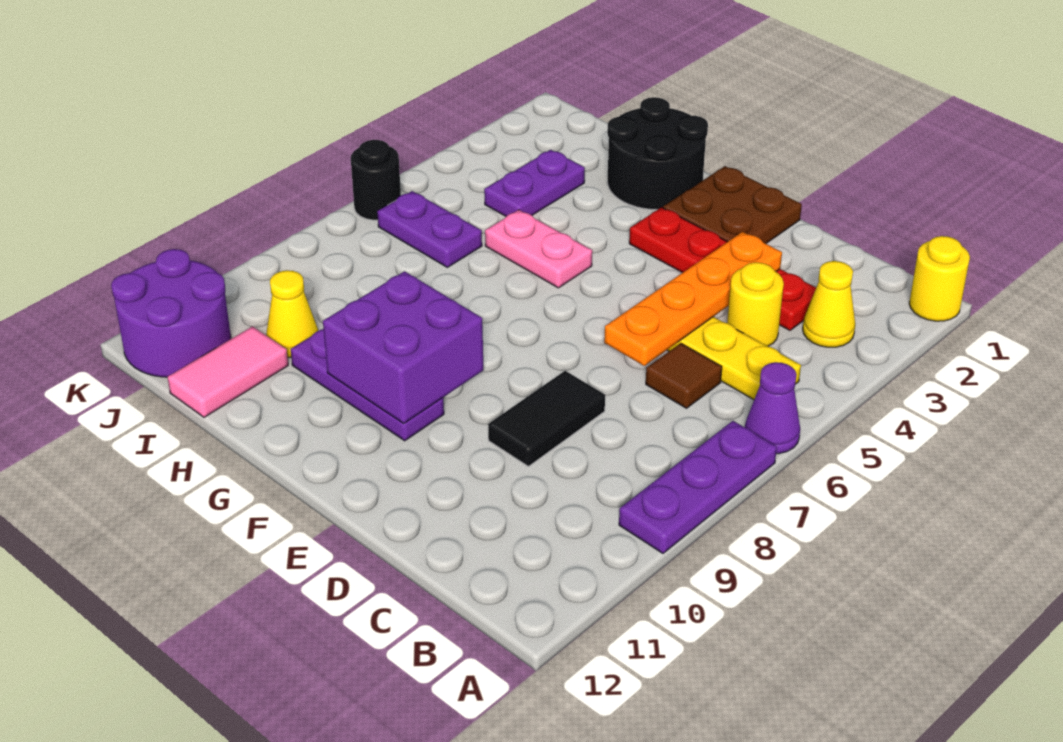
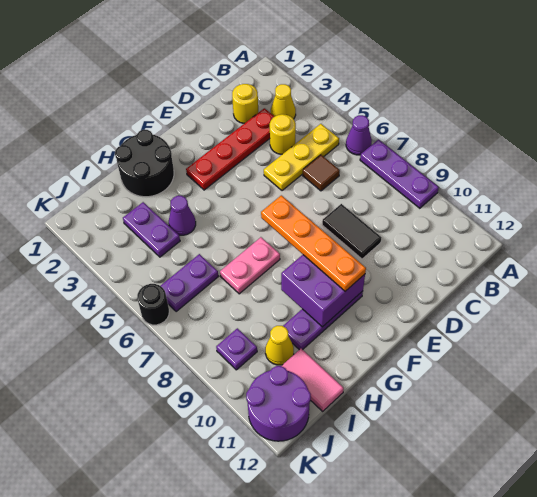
yellow 1x1 round brick [909,236,970,321] -> yellow 1x1 round brick moved to [232,84,258,123]
orange 1x4 plate [604,232,782,366] -> orange 1x4 plate moved to [261,195,366,291]
brown 2x2 plate [663,166,802,244] -> none
pink 1x2 plate [485,210,592,288] -> pink 1x2 plate moved to [220,237,280,294]
none -> purple 1x1 cone [169,196,196,235]
none -> purple 1x1 plate [216,328,257,370]

